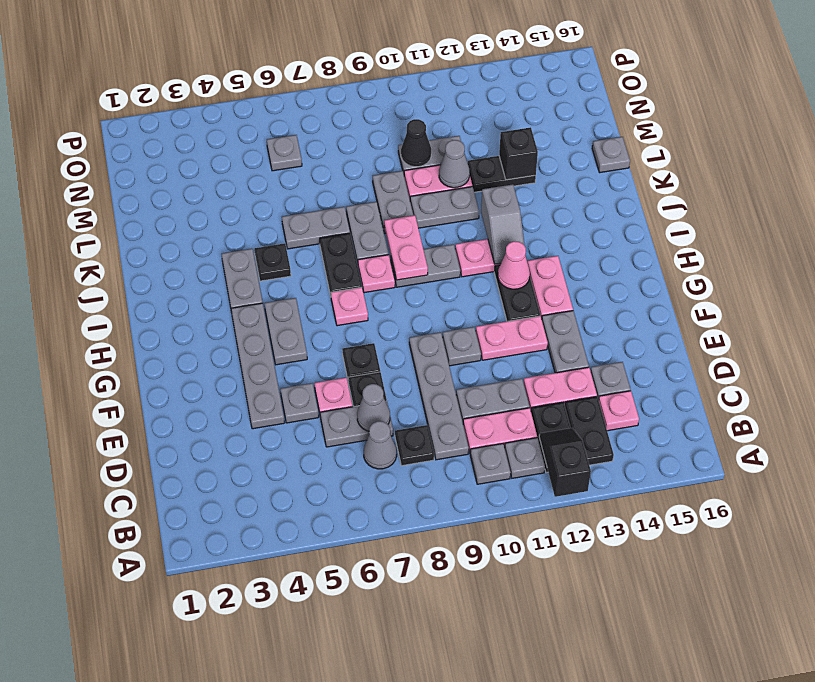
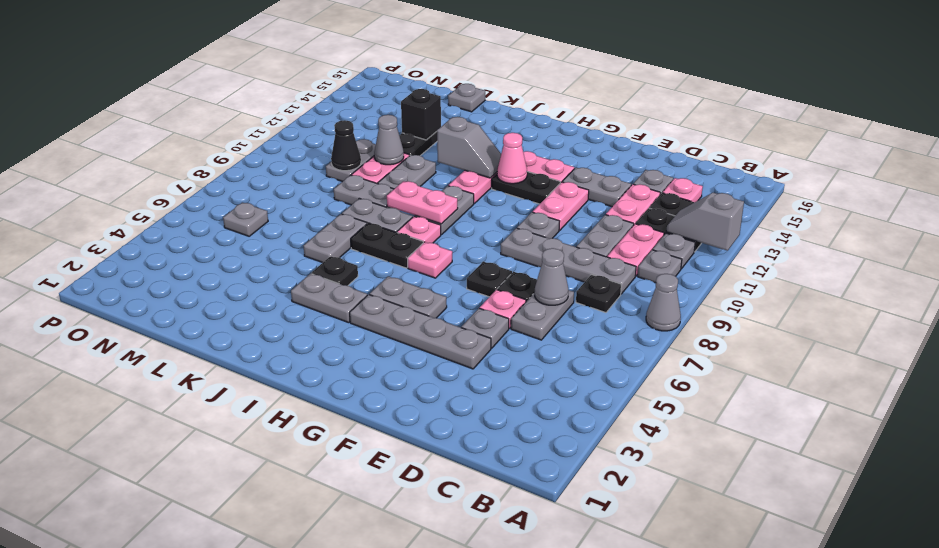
black 1x2 slope [539,428,591,497] -> grey 1x2 slope [666,193,744,251]
grey 1x1 cone [364,421,397,469] -> grey 1x1 cone moved to [646,274,681,331]

